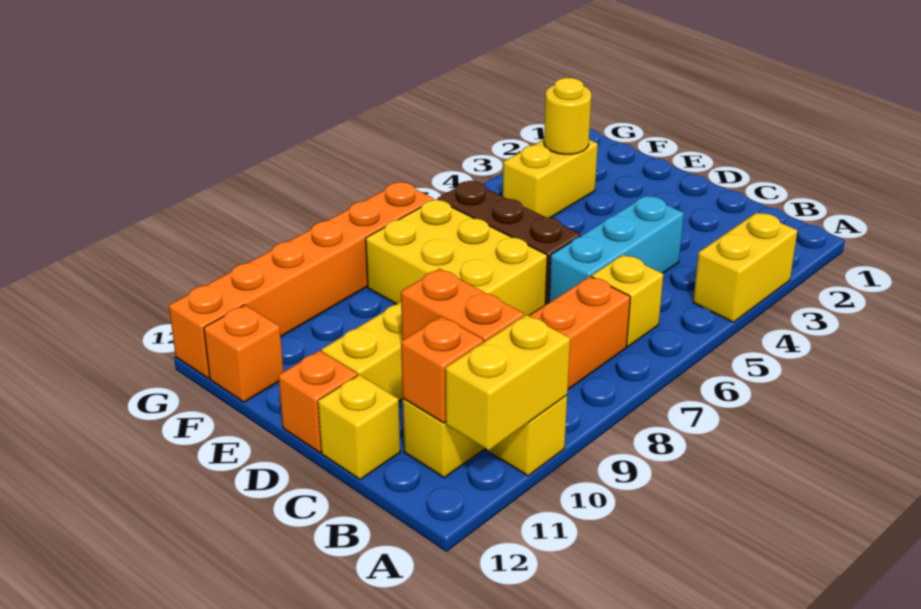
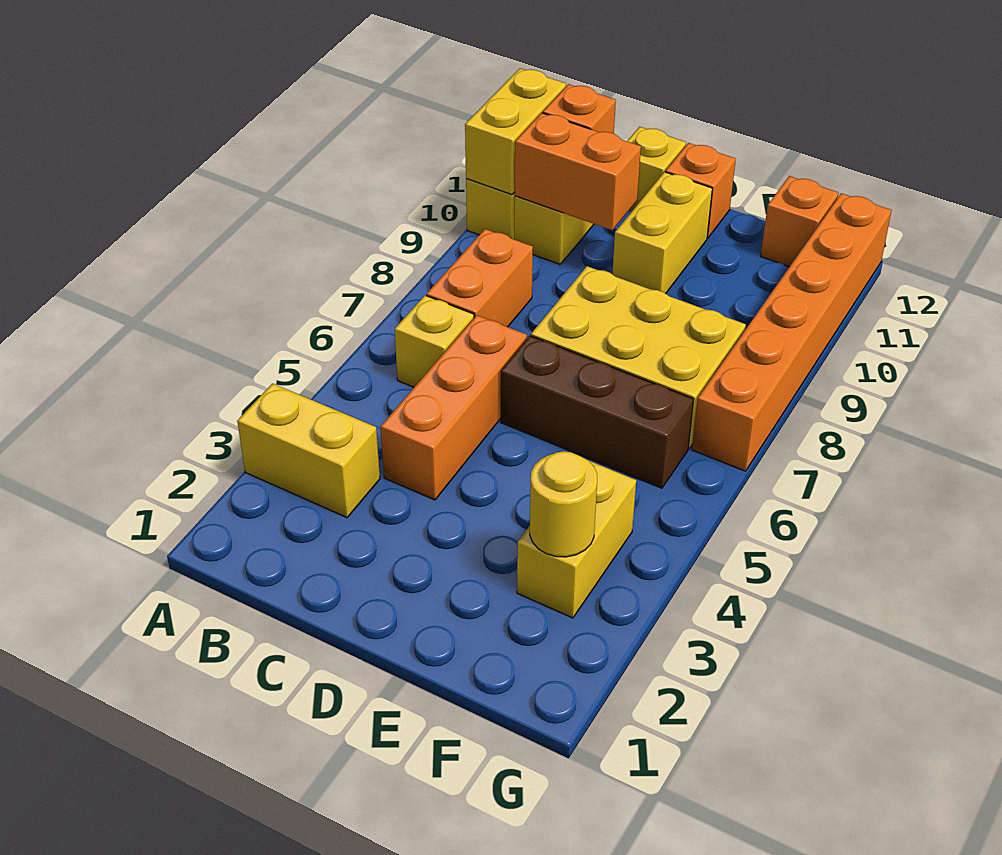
yellow 1x2 brick [693,213,797,322] -> yellow 1x2 brick turned to [237,384,380,518]
cyan 1x3 brick [549,196,684,303] -> orange 1x3 brick [381,315,527,500]

